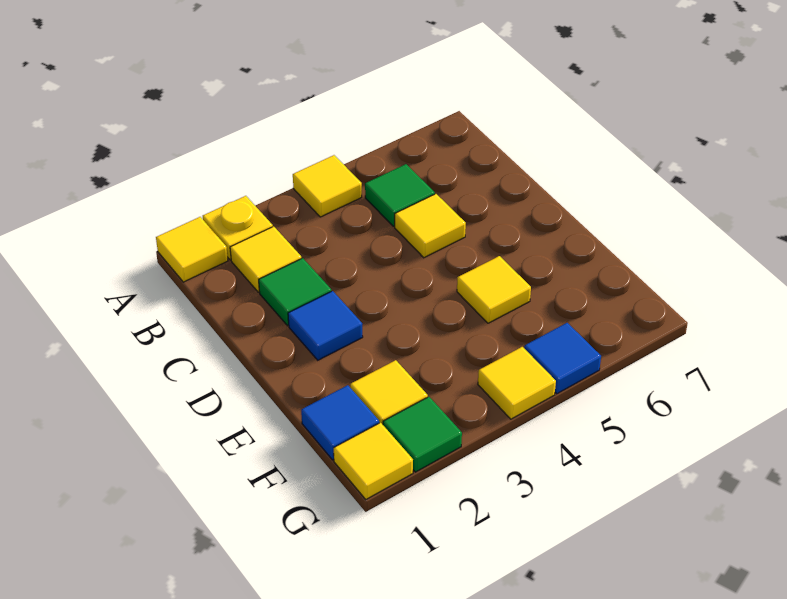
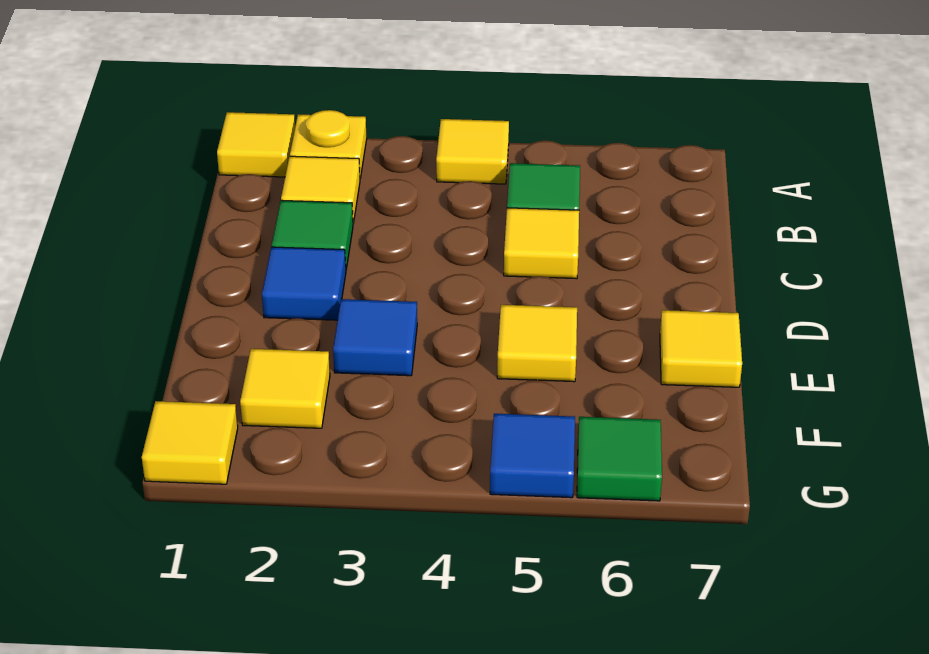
blue 1x1 tile [301,385,379,460] -> blue 1x1 tile moved to [333,299,417,376]
green 1x1 tile [383,397,462,472] -> green 1x1 tile moved to [577,417,662,501]
yellow 1x1 tile [478,347,556,419] -> yellow 1x1 tile moved to [660,310,742,387]

